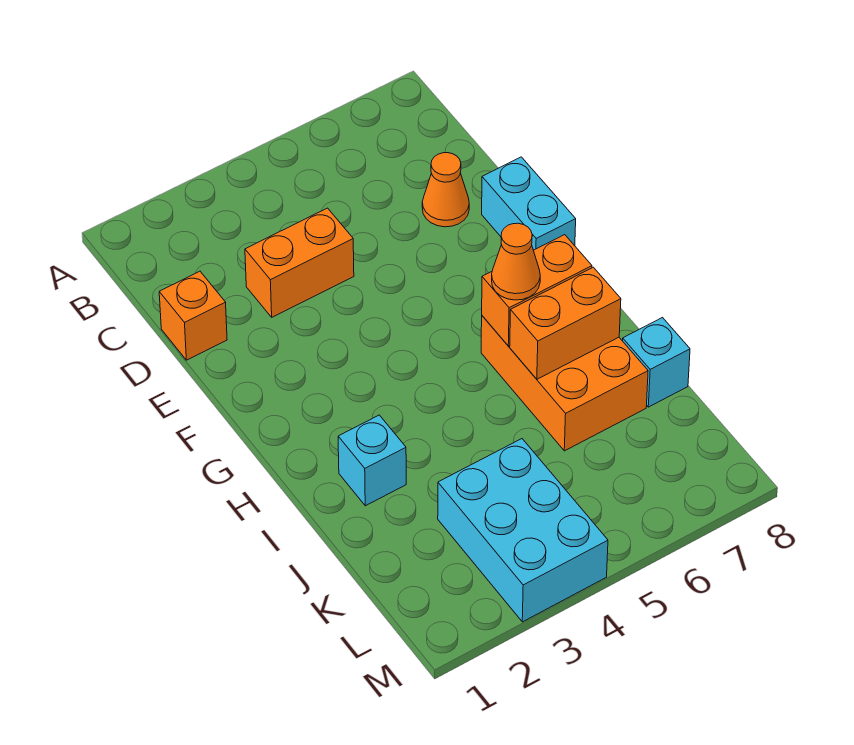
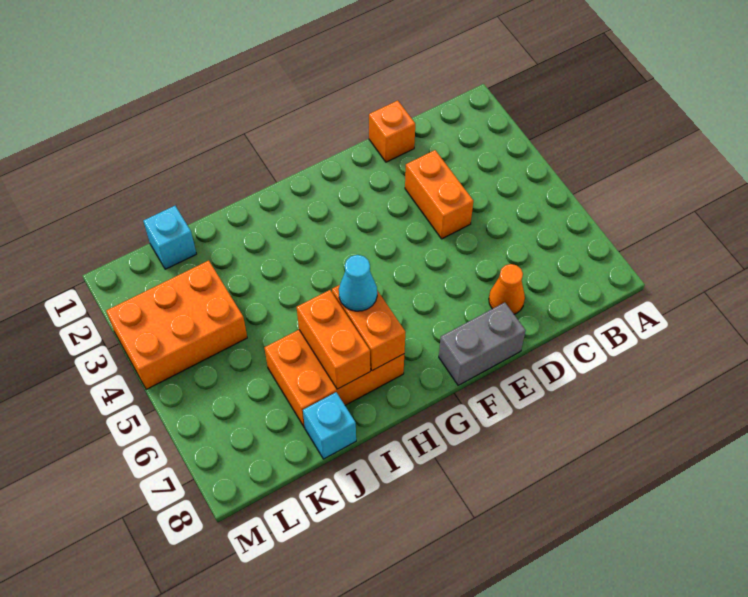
cyan 1x2 brick [482,157,576,250] -> grey 1x2 brick [439,302,526,385]
orange 1x1 cone [492,223,540,300] -> cyan 1x1 cone [339,255,377,311]
cyan 1x1 brick [338,415,406,506] -> cyan 1x1 brick moved to [144,206,196,269]
cyan 2x3 brick [438,439,608,622] -> orange 2x3 brick [106,261,247,390]

